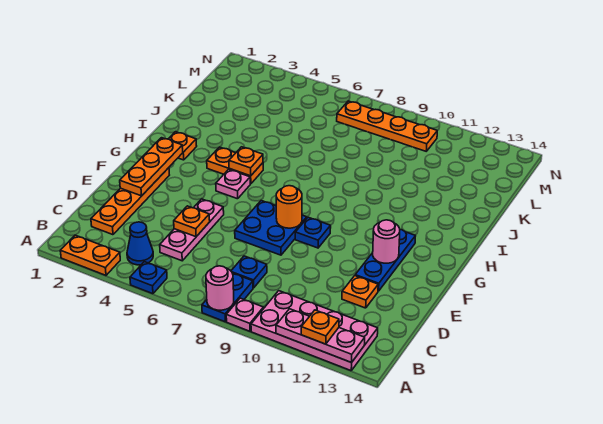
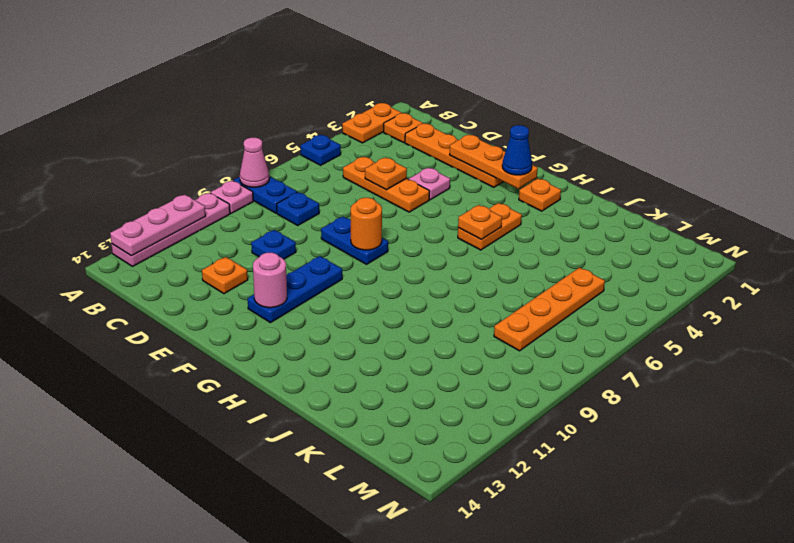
pink 1x1 round brick [206,266,234,310] -> pink 1x1 cone [240,138,269,187]
pink 2x4 plate [251,291,378,371] -> pink 1x4 plate [112,193,230,266]
orange 1x1 plate [301,310,339,344] -> orange 1x1 plate moved to [384,113,423,143]
blue 1x1 cone [127,222,153,265] -> blue 1x1 cone moved to [502,125,532,175]
pink 1x3 plate [160,199,224,261] -> orange 1x3 plate [343,157,429,212]
blue 2x2 plate [235,201,307,255] -> blue 1x2 plate [321,217,388,264]
blue 1x3 plate [355,230,415,291] -> blue 1x3 plate turned to [248,256,342,323]
blue 1x1 plate [295,217,331,248] -> blue 1x1 plate moved to [251,230,296,259]
pink 1x1 plate [216,169,250,199] -> pink 1x1 plate moved to [409,168,450,200]
orange 1x4 plate [337,101,437,151] -> orange 1x4 plate moved to [494,268,605,351]

